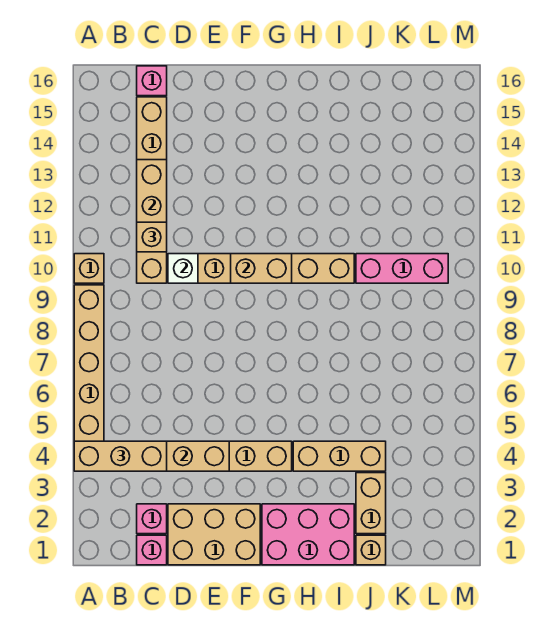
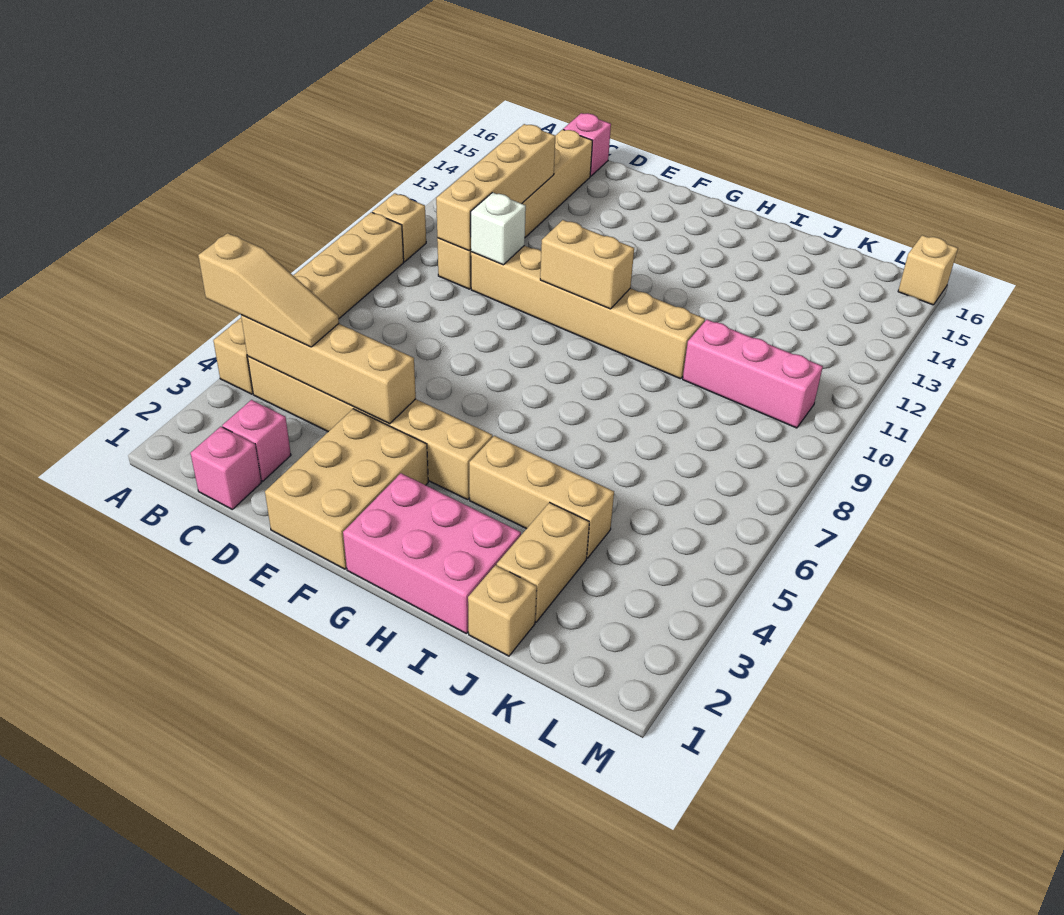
tan 1x3 brick [74,441,167,471] -> tan 1x3 slope [198,233,339,347]
tan 1x1 brick [137,222,167,252] -> tan 1x1 brick moved to [898,235,958,305]
tan 2x3 brick [168,504,260,565] -> tan 2x3 brick turned to [265,409,428,569]

